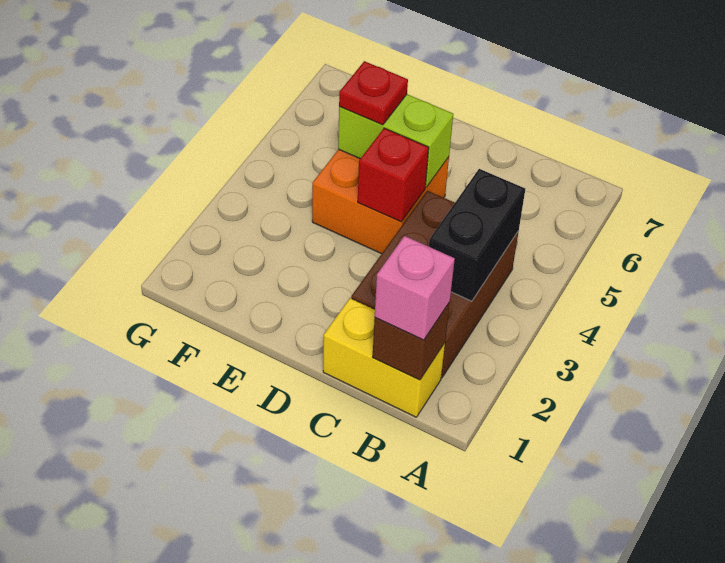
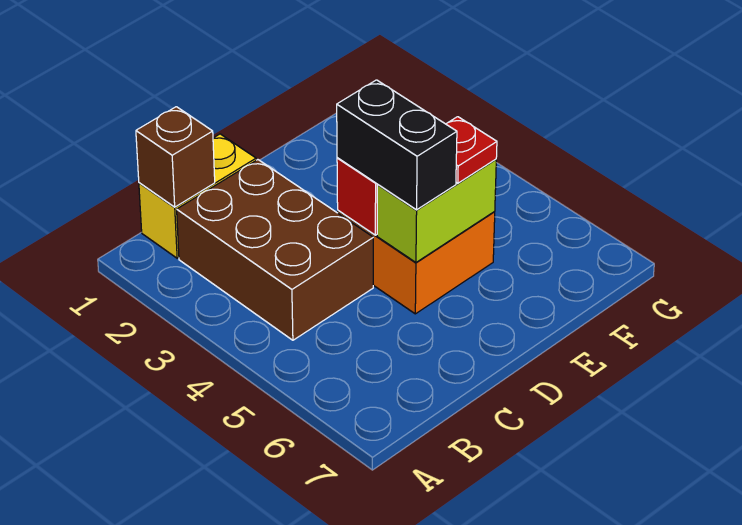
pink 1x1 brick [375,236,455,340] -> none
black 1x2 brick [429,169,525,301] -> black 1x2 brick moved to [337,80,457,210]

